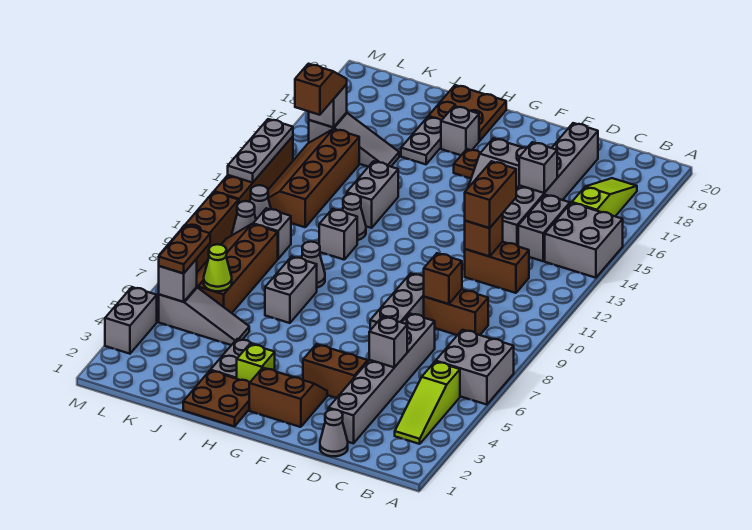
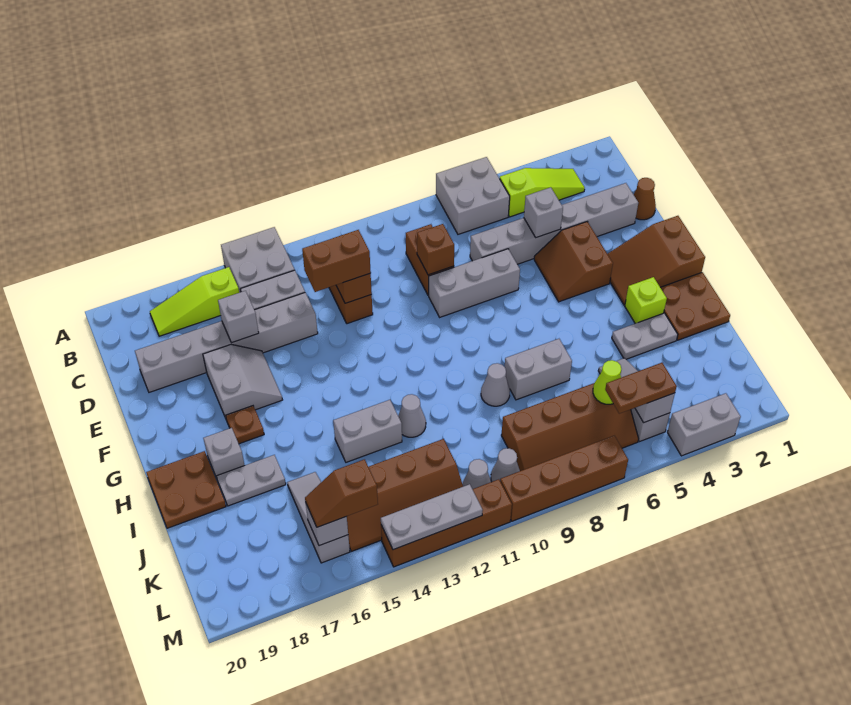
grey 1x1 cone [320,410,348,456] -> brown 1x1 cone [634,178,656,220]
brown 2x2 slope [249,368,327,427] -> brown 2x3 slope [608,216,705,305]
grey 1x1 brick [319,209,357,260] -> none
grey 1x1 brick [253,208,291,259] -> none

